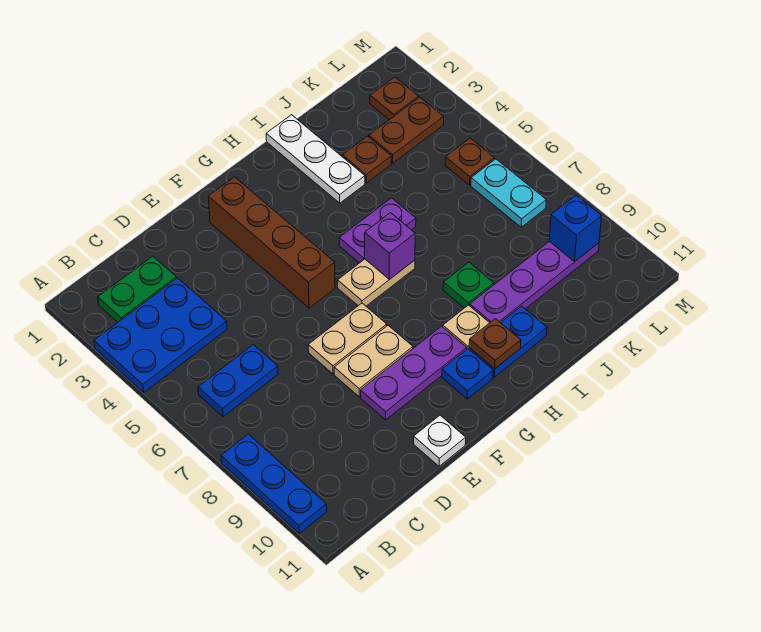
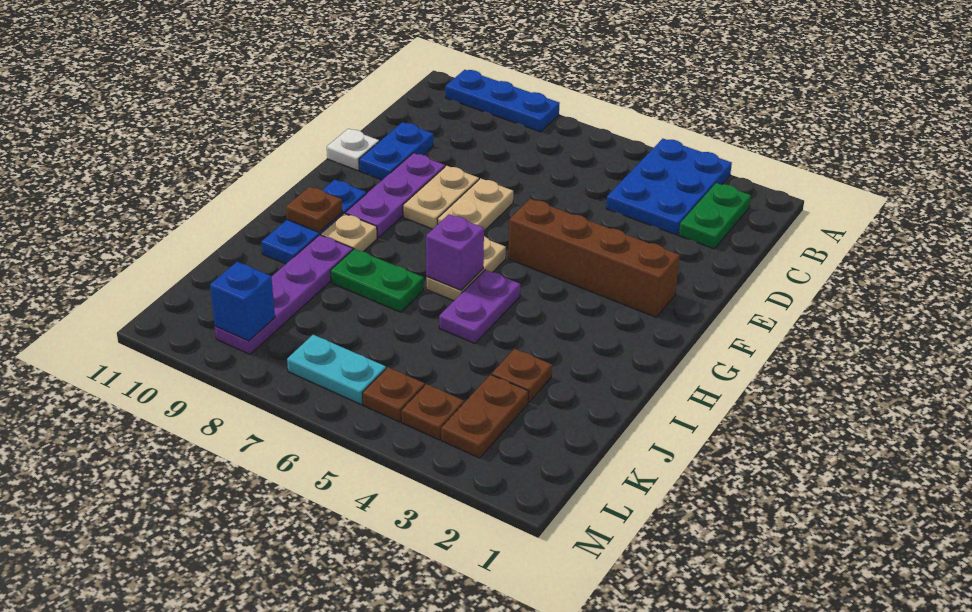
blue 1x2 plate [198,345,278,417] -> blue 1x2 plate moved to [359,122,433,180]
white 1x3 plate [266,115,365,203] -> none
green 1x1 plate [443,262,494,308] -> green 1x2 plate [330,249,424,312]
brown 1x1 plate [370,77,419,120] -> brown 1x1 plate moved to [402,384,464,440]

